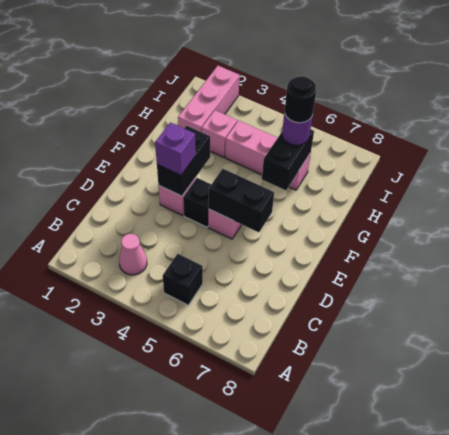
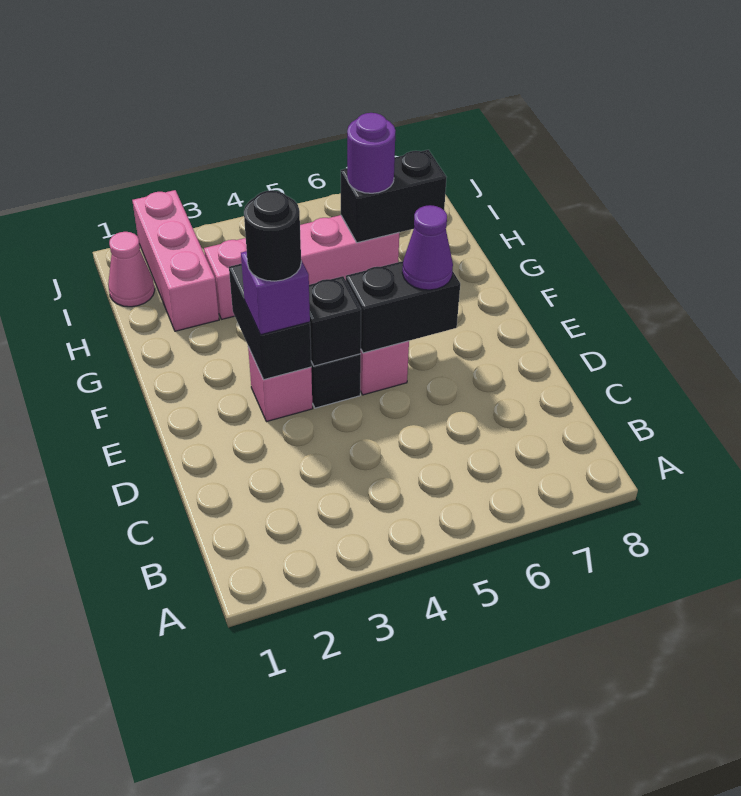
pink 1x1 cone [119,234,147,275] -> pink 1x1 cone moved to [108,232,155,307]
black 1x1 brick [163,254,203,305] -> black 1x1 brick moved to [309,276,361,366]
none -> purple 1x1 cone [402,205,453,290]
black 1x2 brick [262,130,314,190] -> black 1x2 brick turned to [341,150,447,243]
black 1x1 round brick [285,76,317,123] -> black 1x1 round brick moved to [244,190,301,281]

